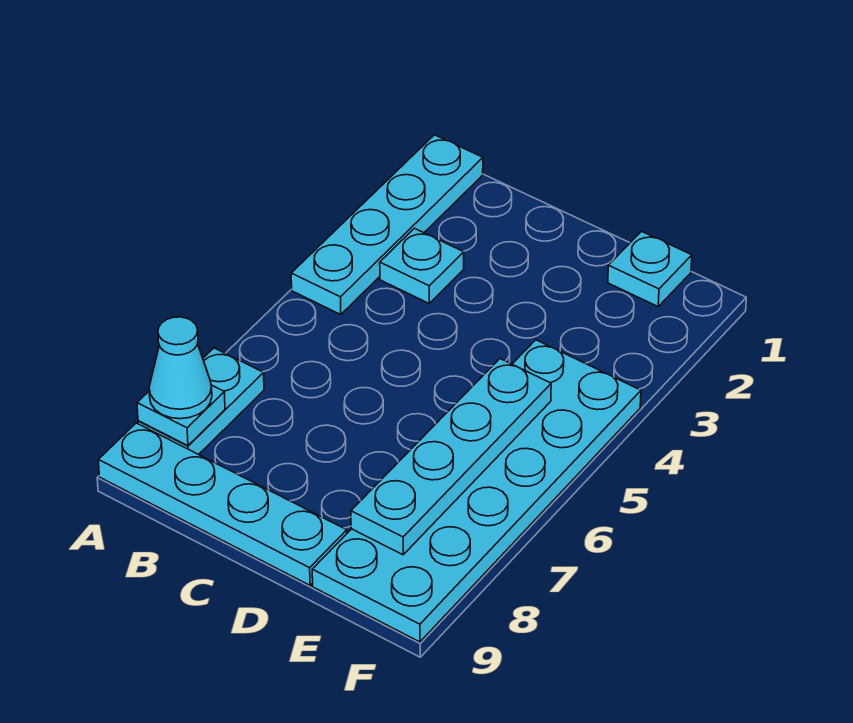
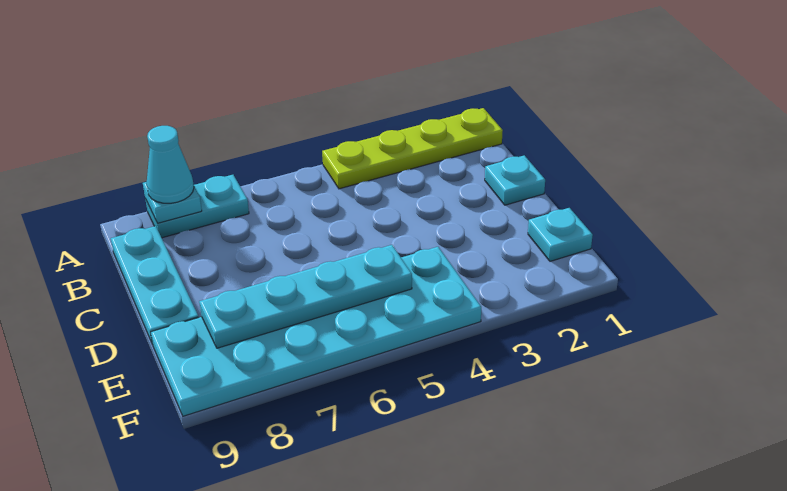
cyan 1x4 plate [291,135,483,314] -> lime 1x4 plate [322,108,503,189]
cyan 1x4 plate [98,423,347,585] -> cyan 1x3 plate [111,226,199,345]
cyan 1x1 plate [380,228,464,303] -> cyan 1x1 plate moved to [485,155,545,205]

